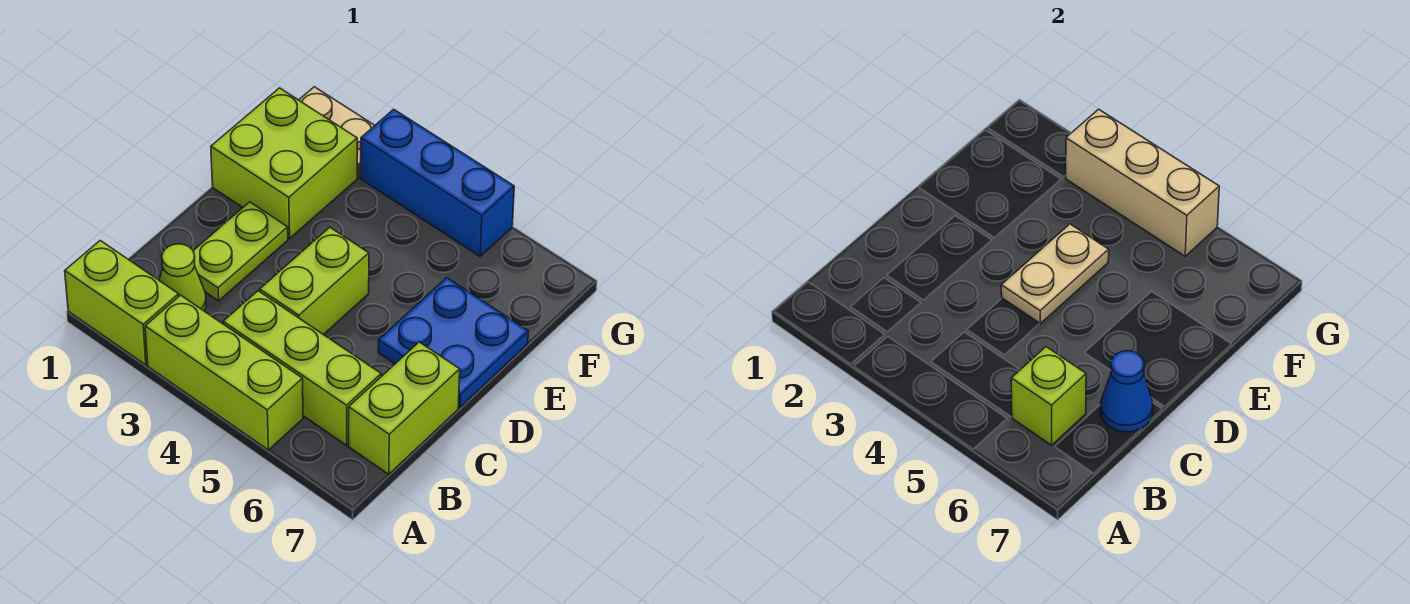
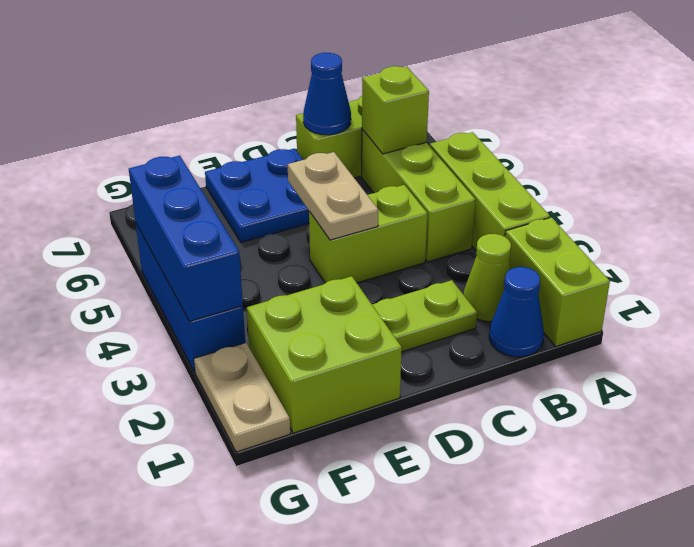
none -> blue 1x1 cone [489,267,544,357]
tan 1x2 plate [1001,224,1109,324] -> tan 1x2 plate turned to [288,152,378,240]
tan 1x3 brick [1066,109,1219,256] -> blue 1x3 brick [129,156,243,321]

